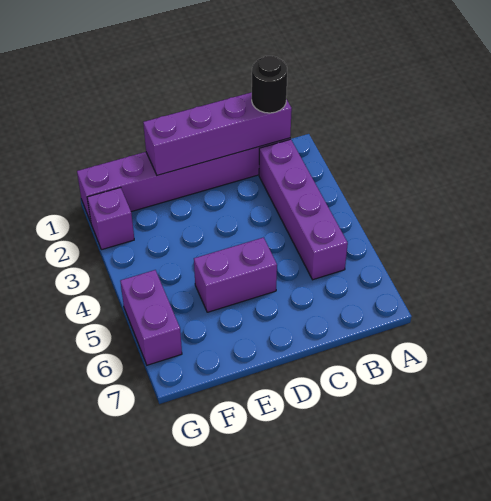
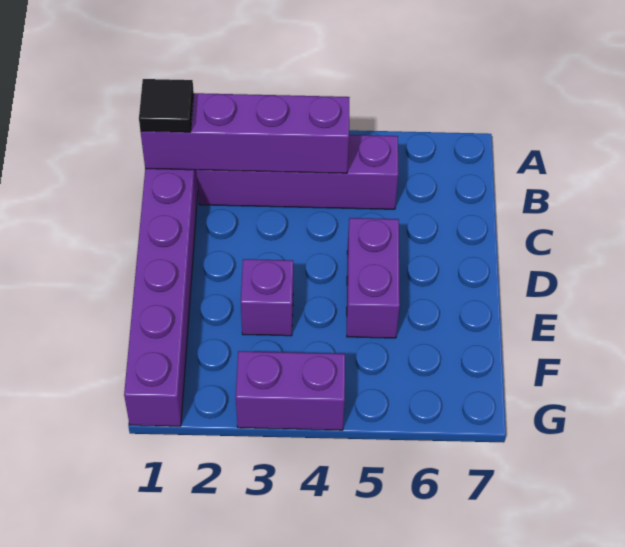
purple 1x4 brick [143,92,292,175] -> purple 1x4 brick turned to [140,93,350,173]
black 1x1 round brick [252,56,287,113] -> black 1x1 tile [139,79,194,132]
purple 1x1 brick [87,188,134,250] -> purple 1x1 brick moved to [241,259,293,336]
purple 1x2 brick [120,270,182,365] -> purple 1x2 brick moved to [236,351,345,430]

